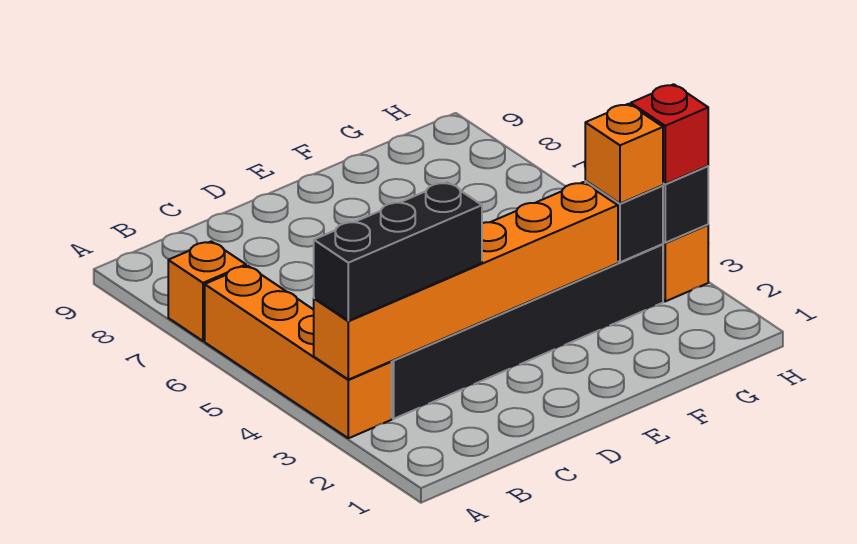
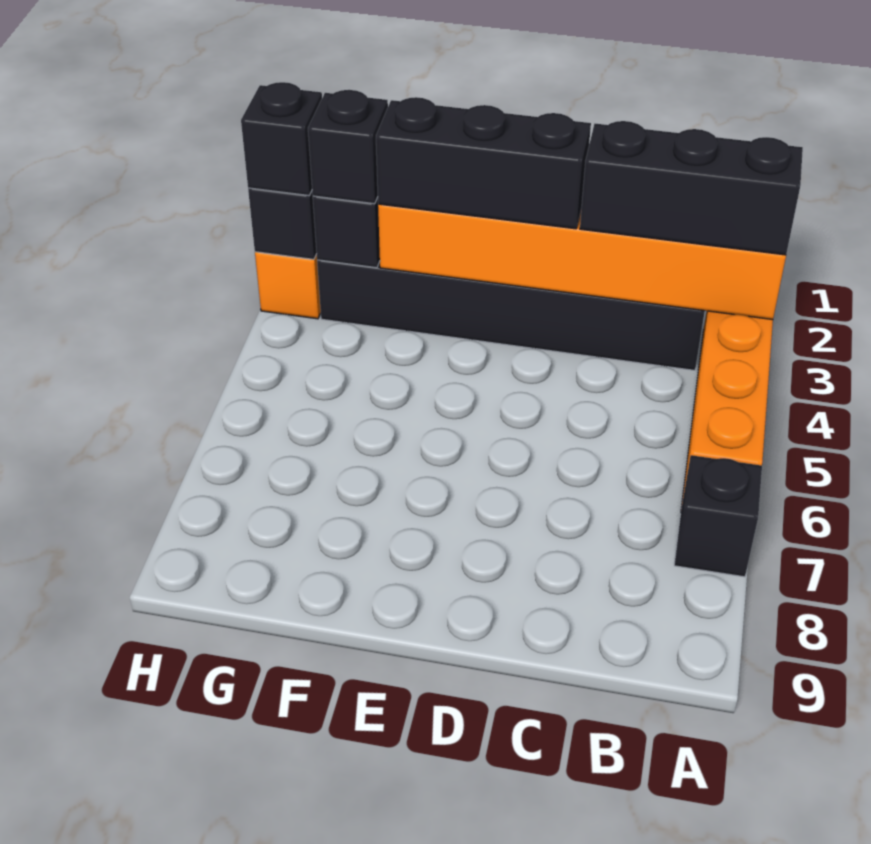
orange 1x1 brick [168,241,246,341] -> black 1x1 brick [674,455,762,577]
none -> black 1x3 brick [376,97,591,229]
orange 1x1 brick [585,104,663,203] -> black 1x1 brick [308,90,388,204]
red 1x1 brick [631,84,708,184] -> black 1x1 brick [241,82,322,195]

